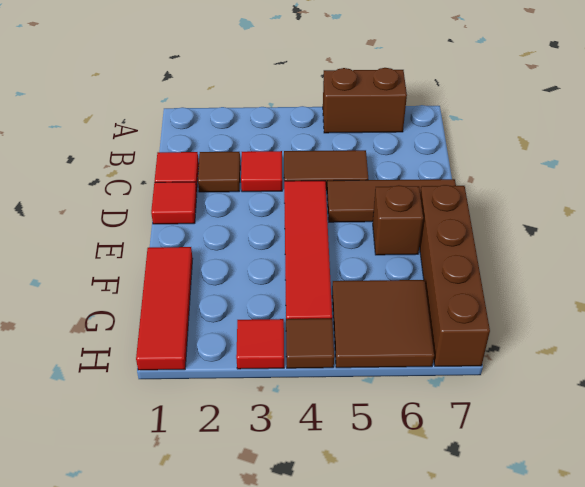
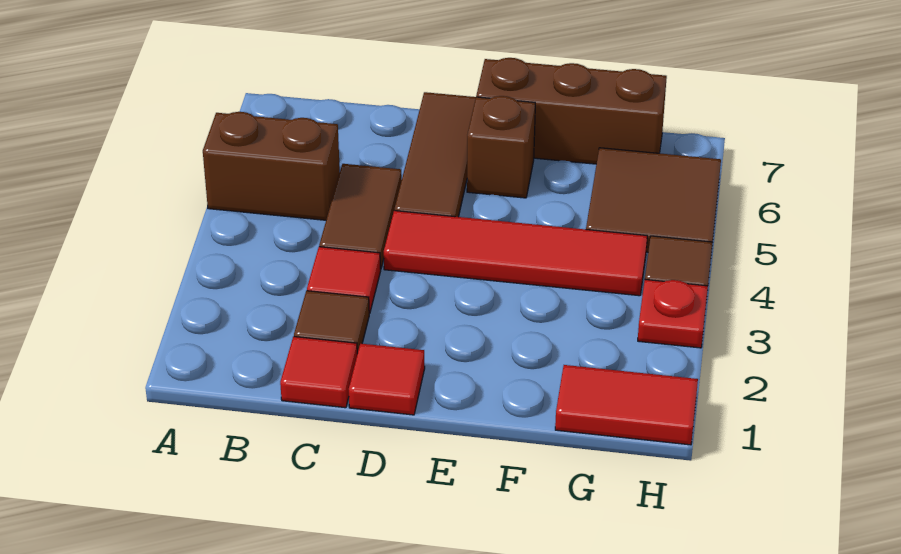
brown 1x2 brick [323,68,407,133] -> brown 1x2 brick turned to [203,112,340,220]
brown 1x4 brick [419,185,490,366] -> brown 1x3 brick [476,58,667,164]
red 1x3 tile [136,247,193,370] -> red 1x2 tile [555,365,698,445]
red 1x1 tile [236,319,284,369] -> red 1x1 plate [638,280,708,348]

